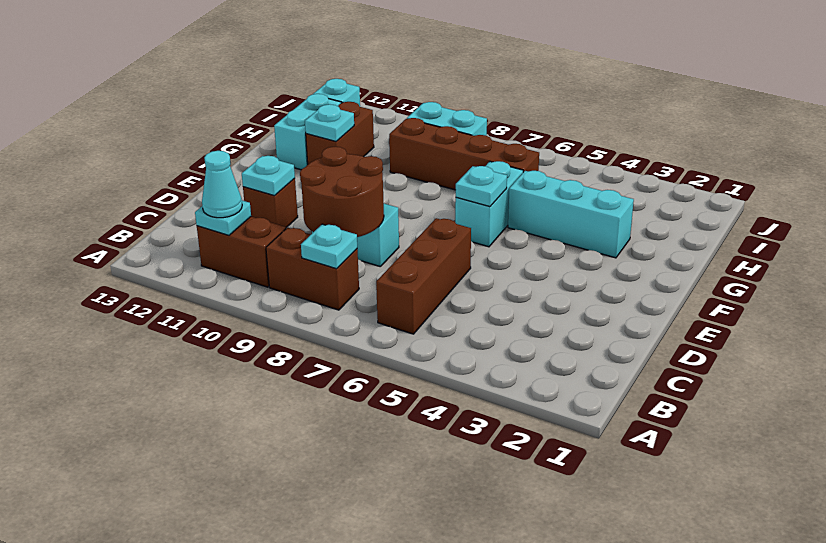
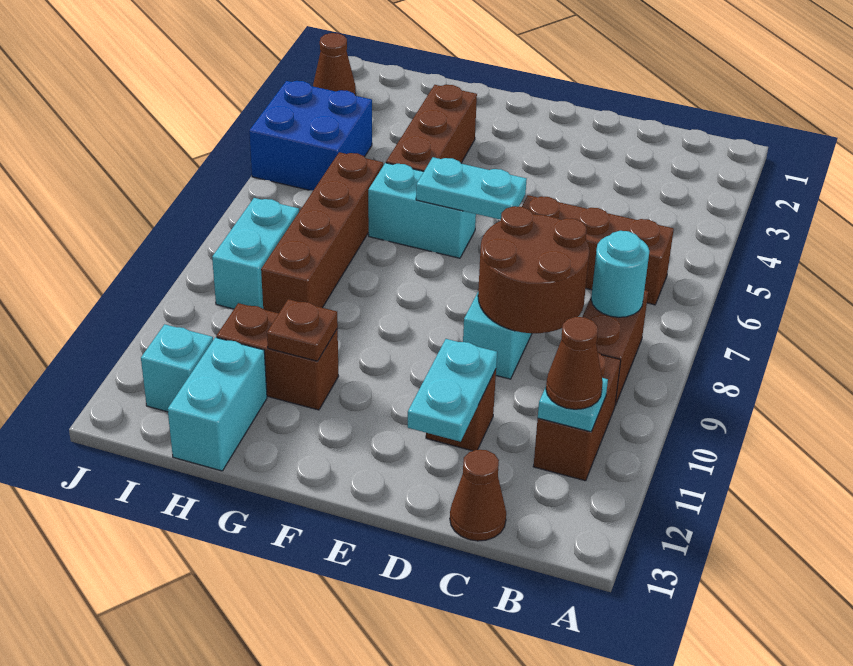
cyan 1x1 plate [301,224,357,269] -> cyan 1x1 round brick [591,231,649,317]
cyan 1x1 cone [202,151,242,218] -> brown 1x1 cone [546,317,603,409]
none -> brown 1x1 cone [450,450,506,541]
cyan 1x1 plate [242,156,295,196] -> cyan 1x2 plate [408,339,497,442]
cyan 1x1 plate [456,166,507,207] -> cyan 1x2 plate [416,157,527,220]
cyan 1x3 brick [508,171,634,258] -> brown 1x3 brick [386,85,477,171]
cyan 1x1 plate [305,104,354,141] -> brown 1x1 plate [267,299,338,361]
cyan 1x2 brick [274,94,341,170] -> cyan 1x2 brick turned to [168,337,267,471]
none -> blue 2x2 brick [249,81,372,190]
none -> brown 1x1 cone [313,33,356,95]

